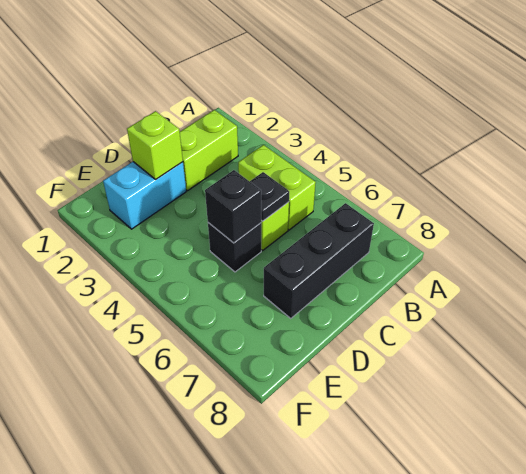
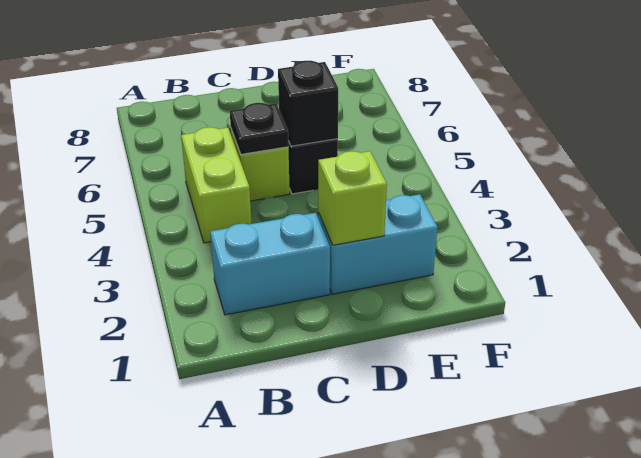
lime 1x2 brick [180,110,238,190] -> cyan 1x2 brick [210,213,330,315]
black 1x3 brick [264,203,374,318] -> none

